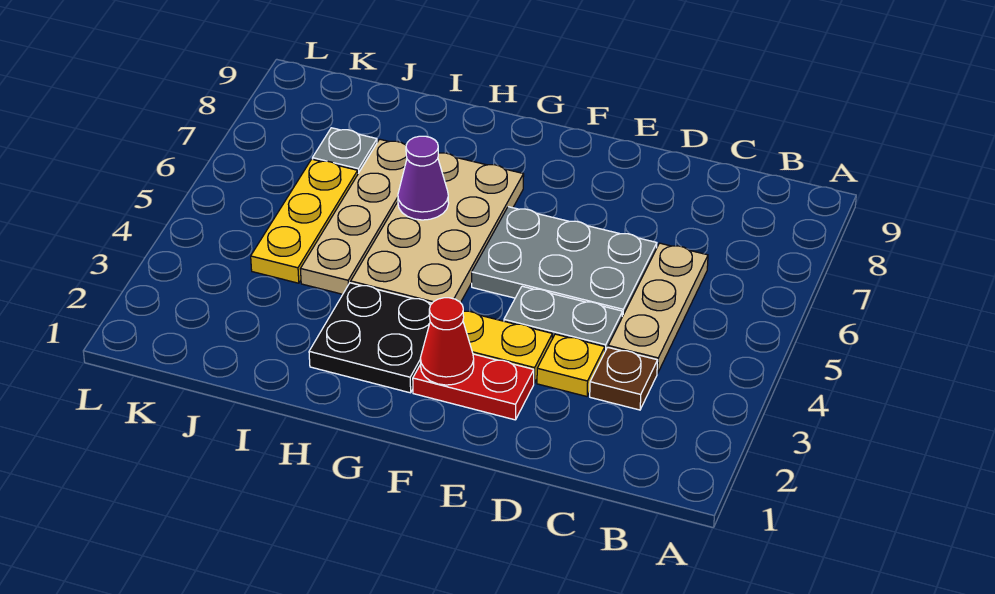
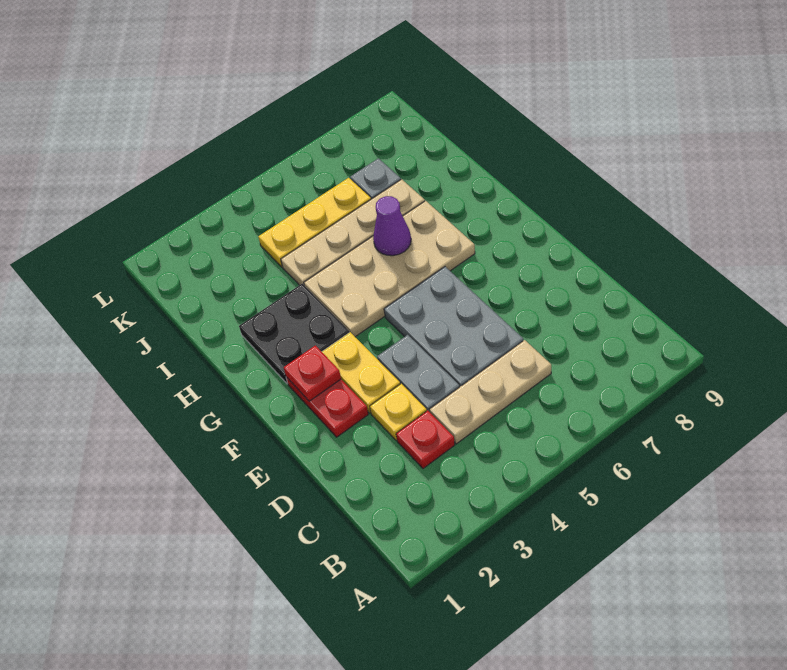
brown 1x1 plate [590,347,658,410] -> red 1x1 plate [396,411,455,469]
red 1x1 cone [420,298,474,385] -> red 1x1 plate [284,345,341,401]

